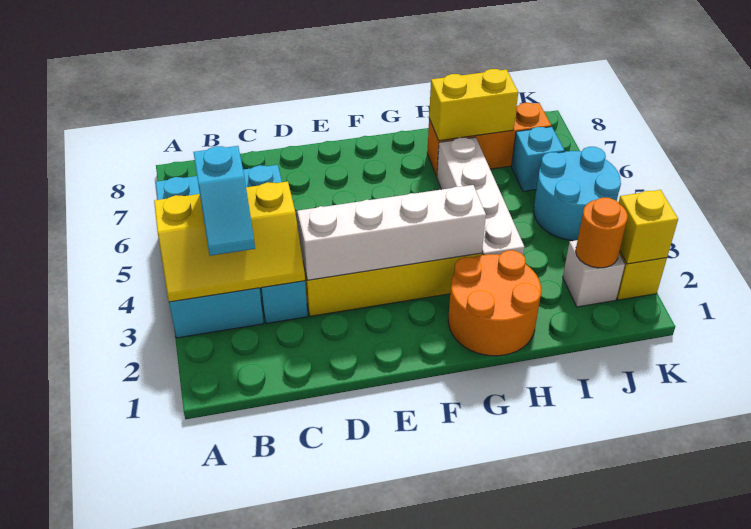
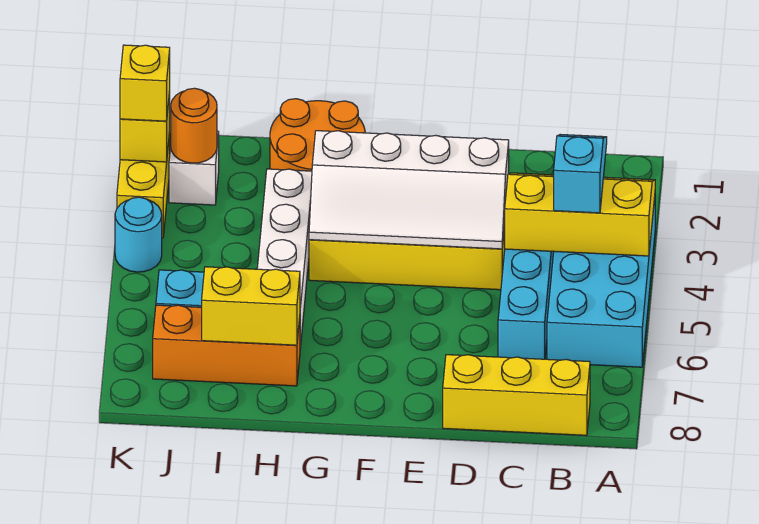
none -> yellow 1x3 brick [443,355,590,435]
cyan 2x2 round brick [533,147,621,241] -> cyan 1x1 round brick [115,197,162,272]
none -> yellow 1x1 brick [120,45,170,121]

